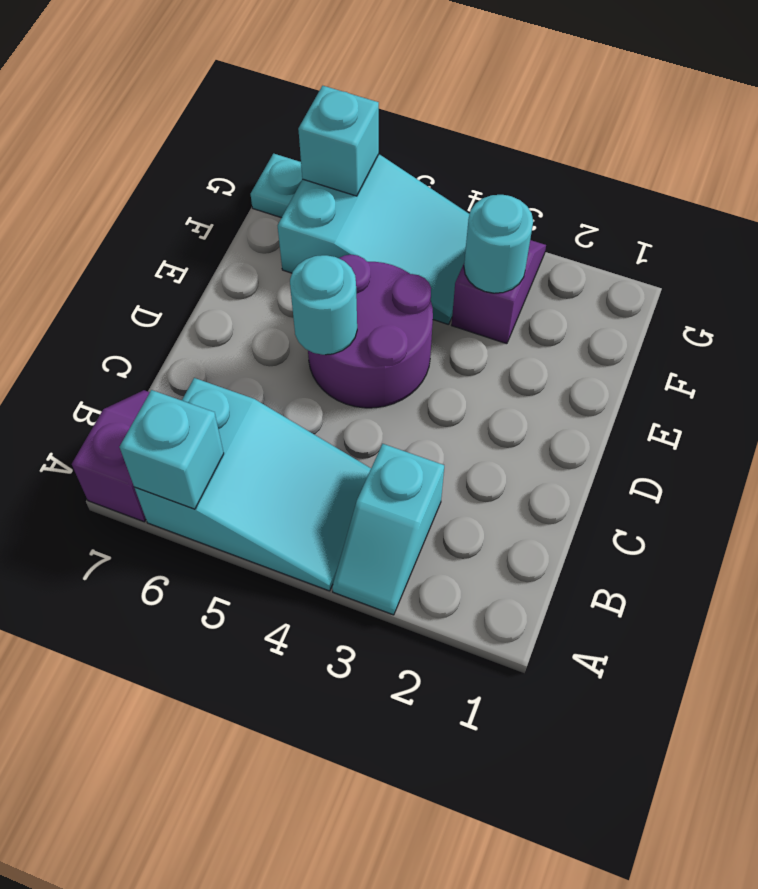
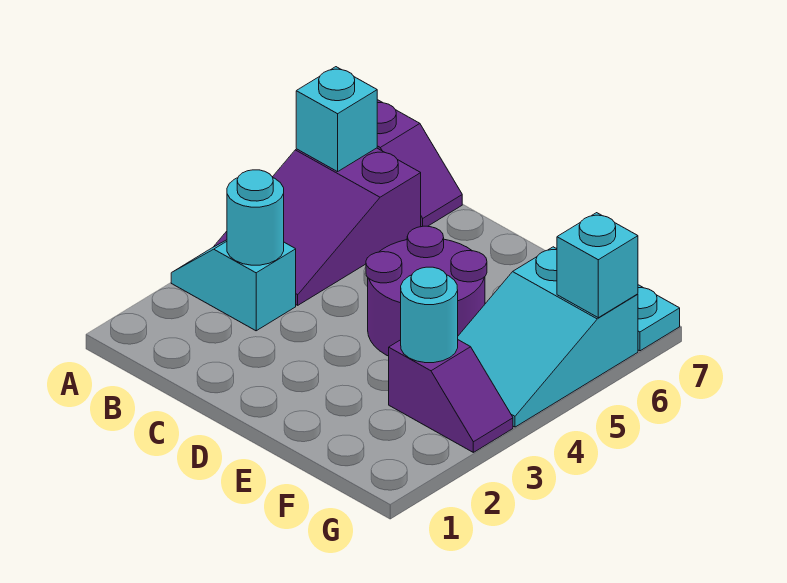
cyan 2x3 slope [134,378,371,591] -> purple 2x3 slope [214,148,421,305]
cyan 1x1 round brick [290,255,357,355] -> cyan 1x1 round brick moved to [227,170,284,265]

